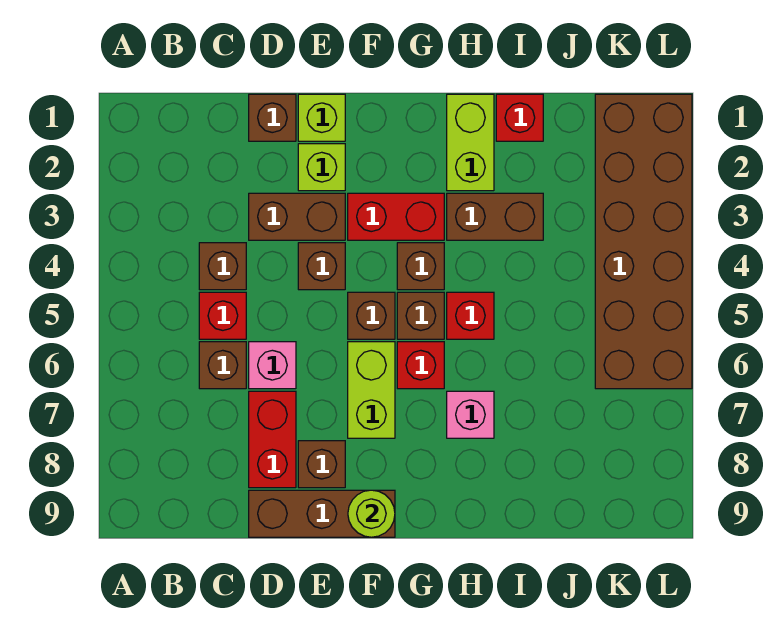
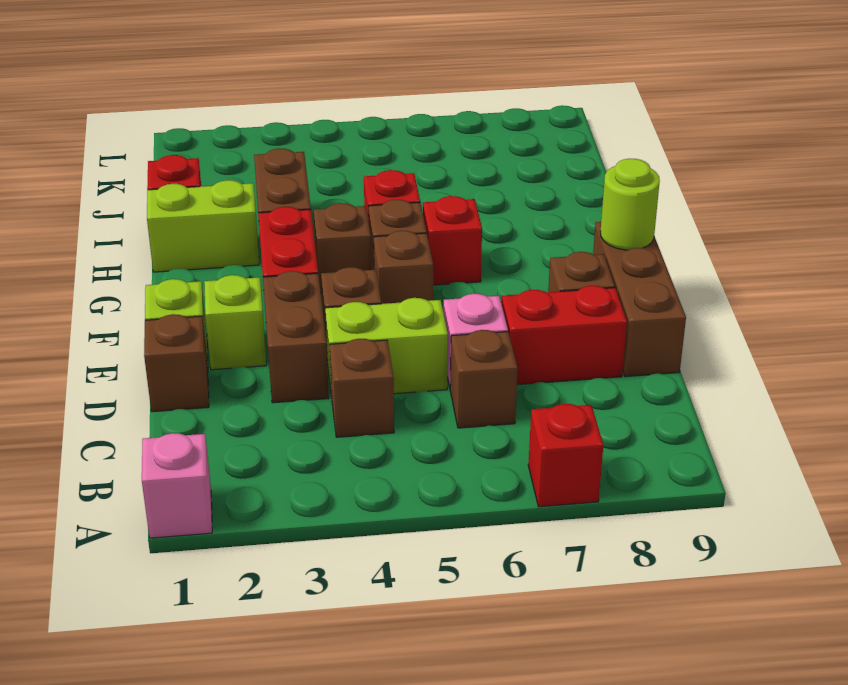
red 1x1 brick [199,292,246,339] -> red 1x1 brick moved to [528,404,603,507]
lime 1x2 brick [348,342,395,438] -> lime 1x2 brick moved to [325,298,448,396]
pink 1x1 brick [447,391,494,438] -> pink 1x1 brick moved to [142,433,212,538]
brown 2x6 brick [595,94,692,389] -> none

